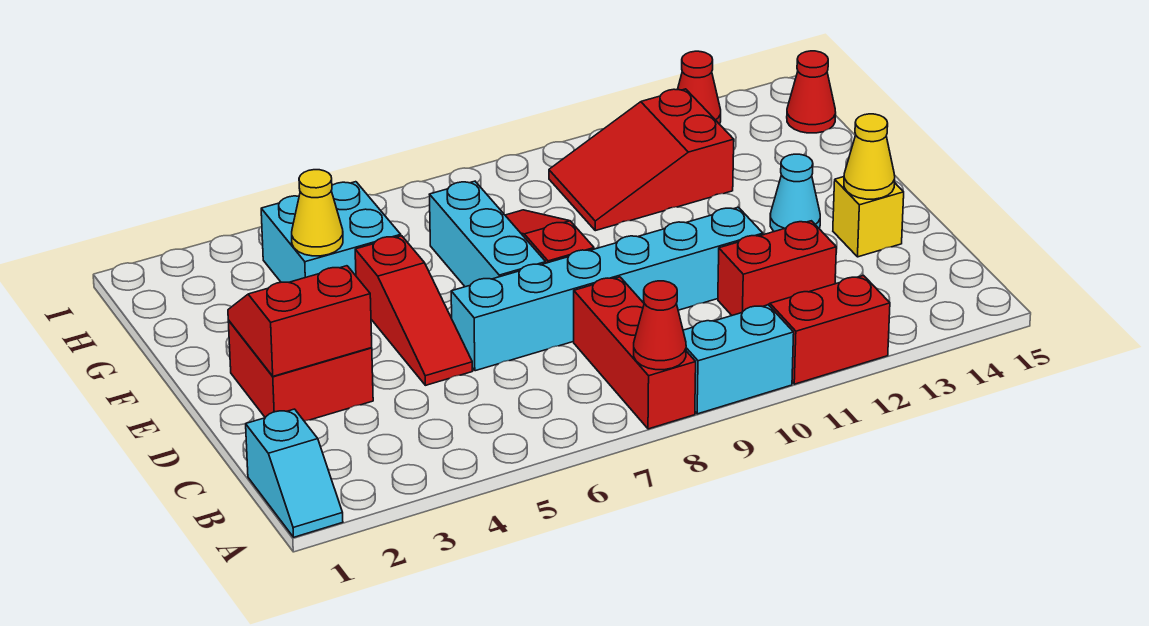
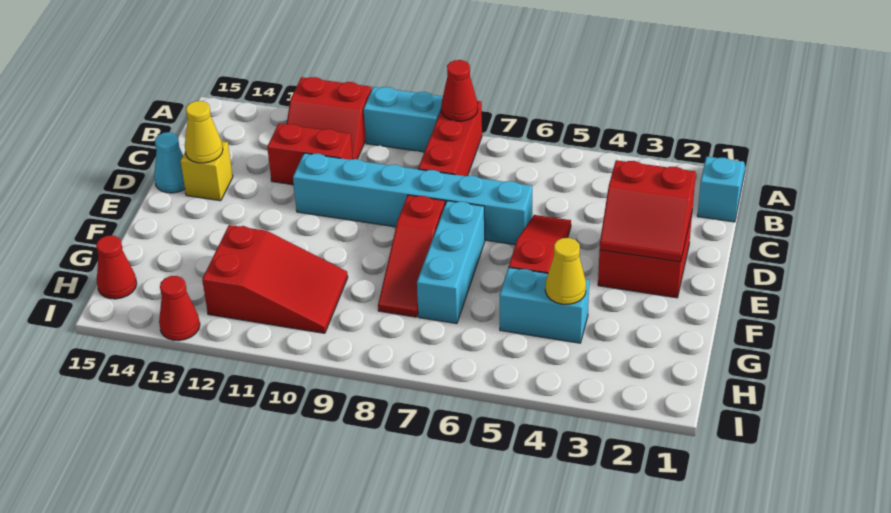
cyan 1x1 cone [770,154,820,232] -> cyan 1x1 cone moved to [154,132,185,193]
cyan 2x2 brick [261,182,401,282] -> cyan 1x2 brick [500,267,589,343]

